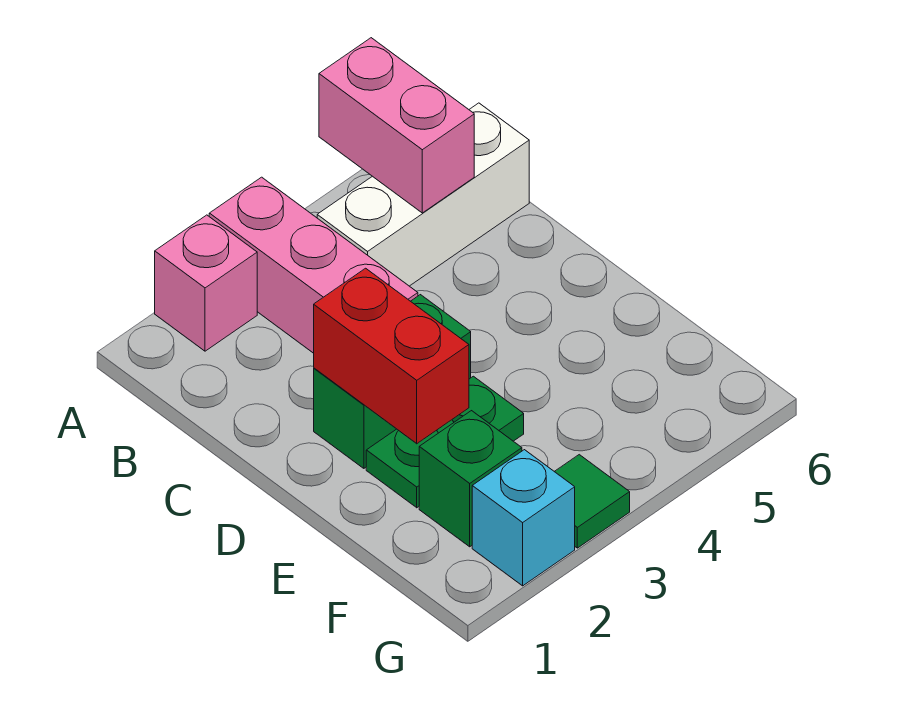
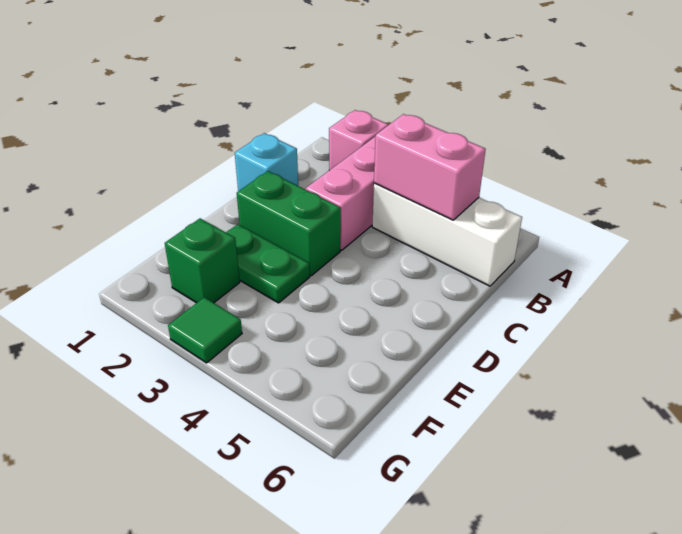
pink 1x2 brick [319,38,474,213] -> pink 1x2 brick turned to [374,114,486,220]
red 1x2 brick [314,268,469,444] -> none
cyan 1x1 brick [472,450,575,586] -> cyan 1x1 brick moved to [235,133,298,191]

